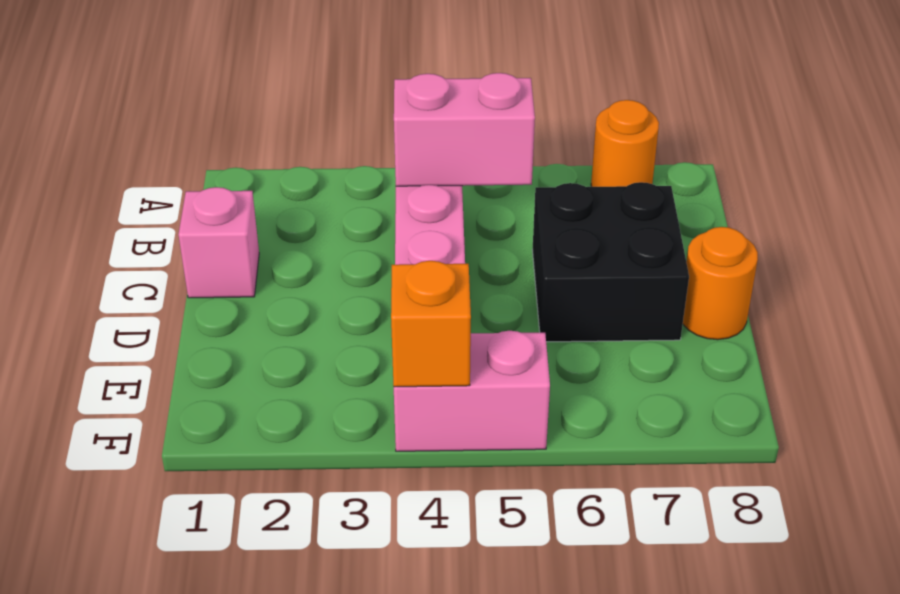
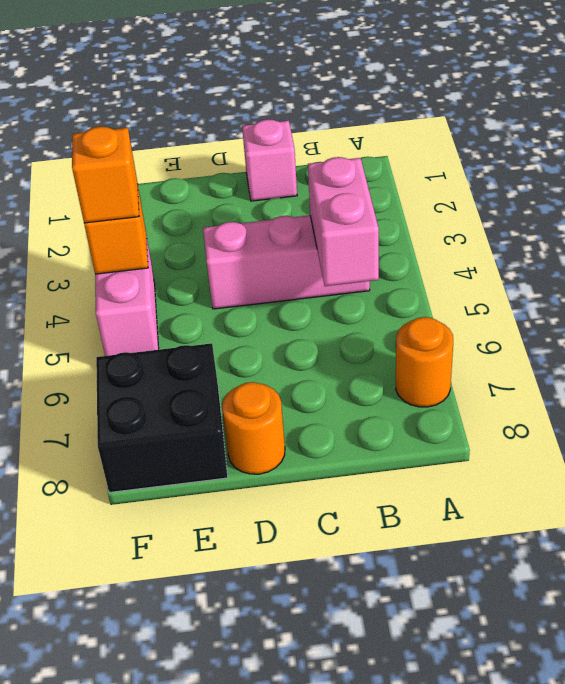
black 2x2 brick [532,182,689,342] -> black 2x2 brick moved to [96,343,228,493]
none -> orange 1x1 brick [72,127,139,223]

